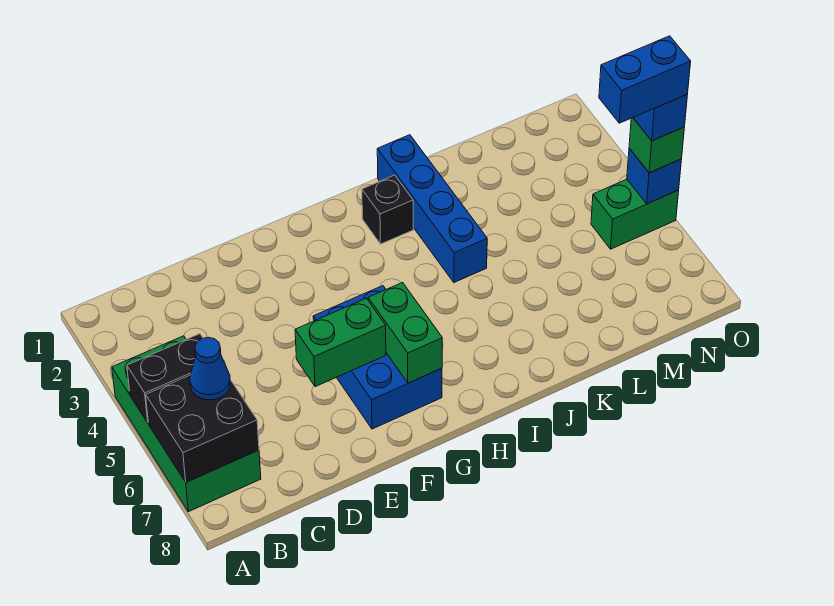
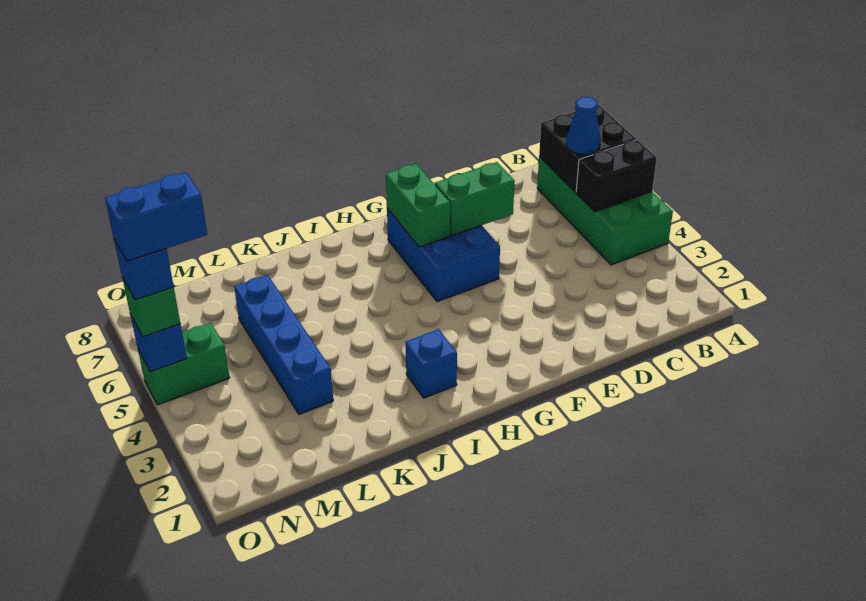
black 1x1 brick [362,175,413,244] -> blue 1x1 brick [406,329,457,398]
blue 1x4 brick [377,135,487,282] -> blue 1x4 brick moved to [234,275,333,414]

